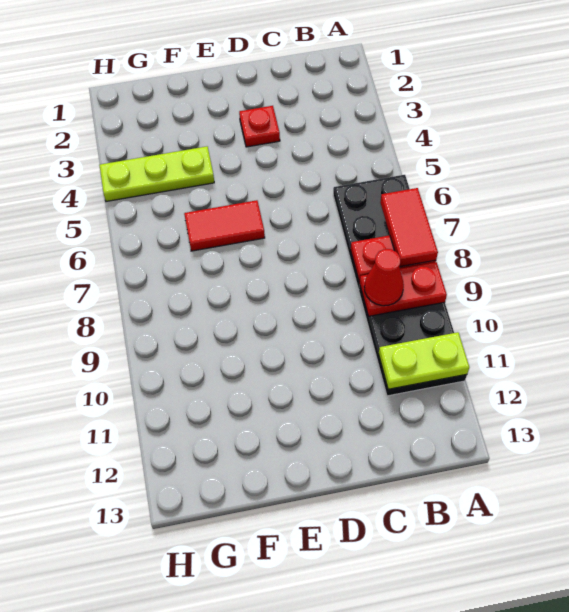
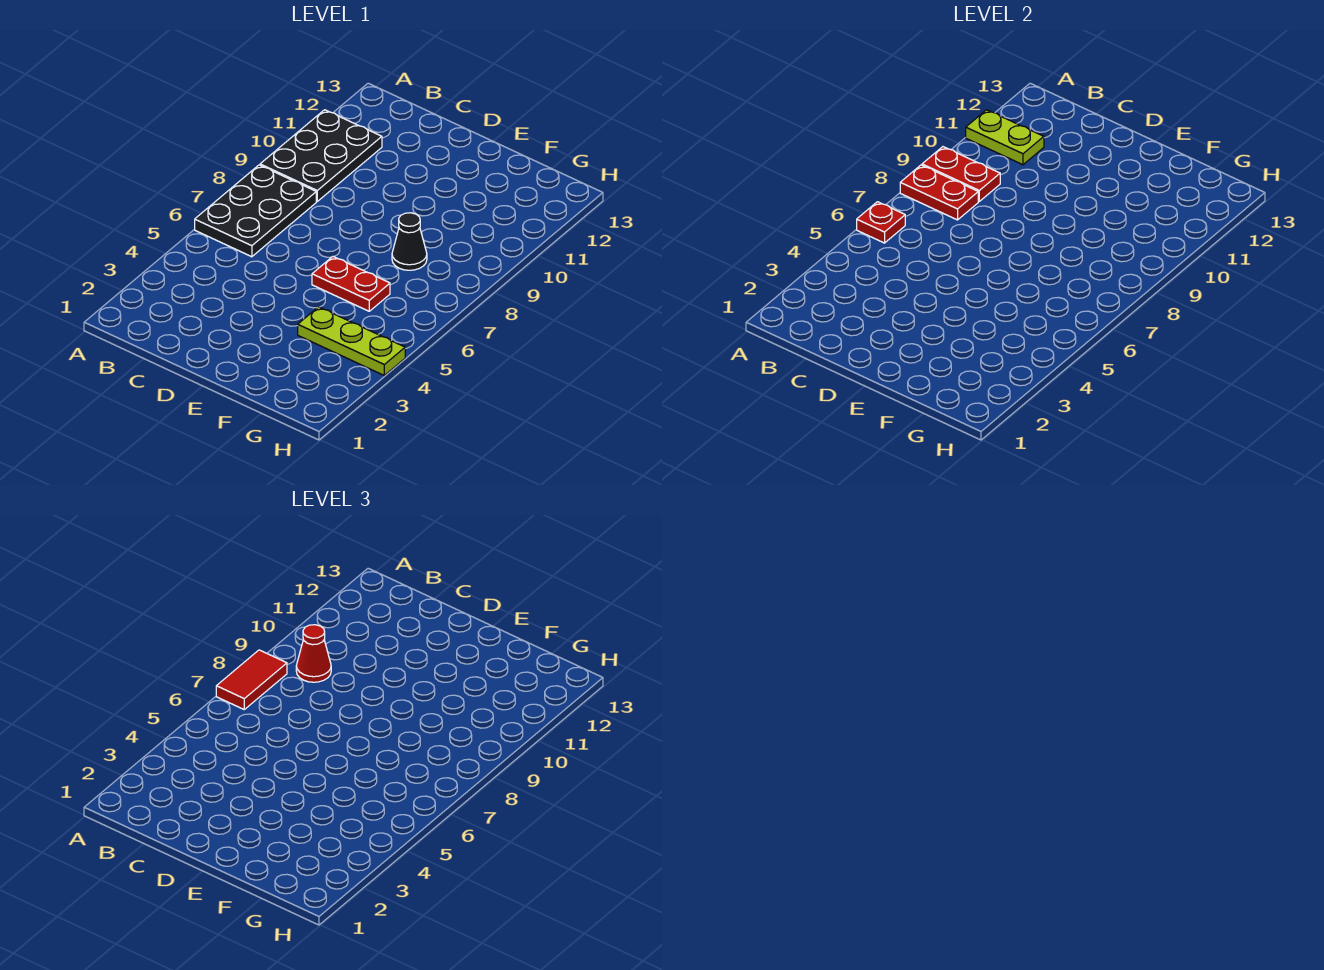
red 1x1 plate [239,106,280,147] -> red 1x1 plate moved to [857,202,905,243]
red 1x2 tile [184,200,265,251] -> red 1x2 plate [312,257,390,311]
none -> black 1x1 cone [392,213,427,270]

